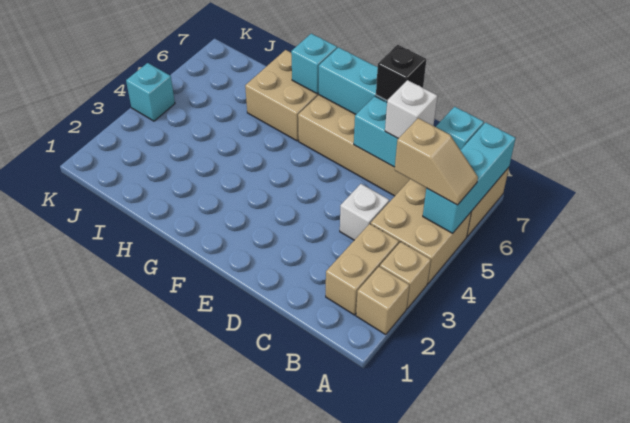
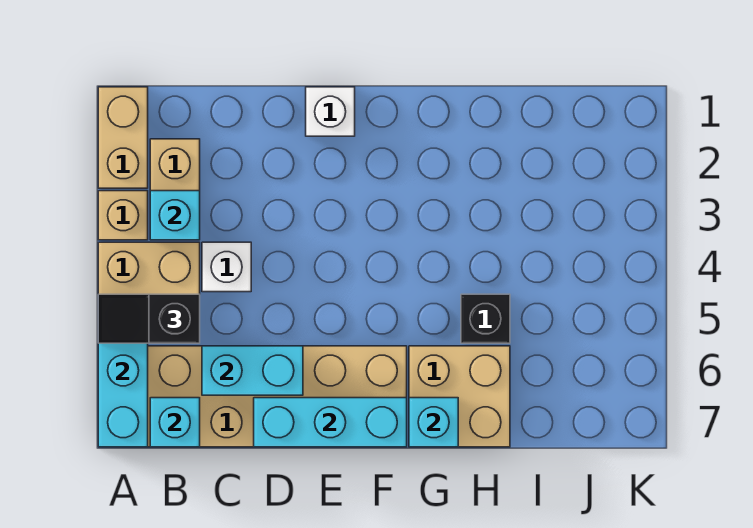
tan 1x1 brick [356,267,409,335] -> tan 1x2 brick [98,87,148,188]
tan 1x2 slope [395,118,478,205] -> black 1x2 slope [98,294,200,343]
white 1x1 brick [385,80,437,138] -> white 1x1 brick moved to [306,87,355,136]
black 1x1 brick [376,45,426,100] -> black 1x1 brick moved to [461,294,510,343]
cyan 1x1 brick [126,63,175,121] -> cyan 1x1 brick moved to [150,191,200,240]

